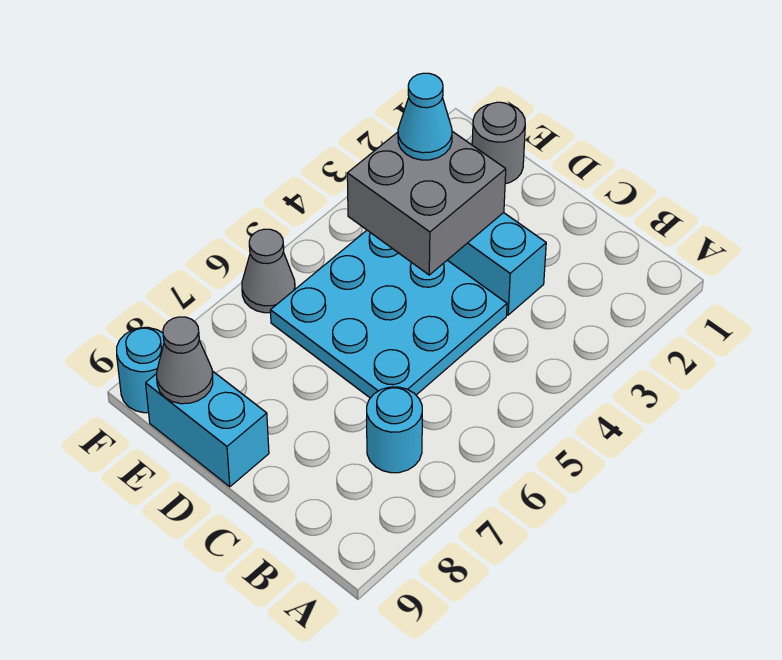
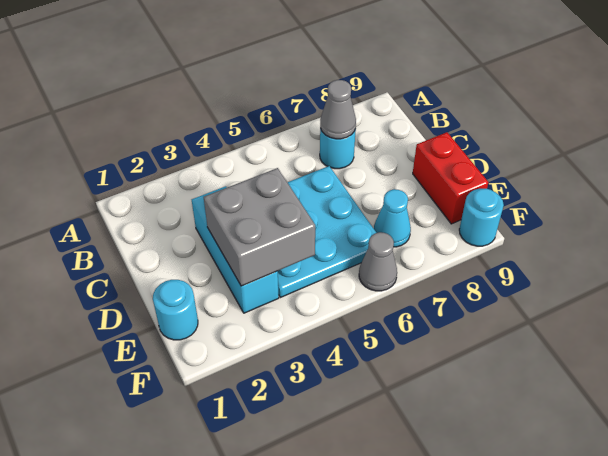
cyan 1x2 brick [146,371,269,487] -> red 1x2 brick [413,132,488,224]
grey 1x1 round brick [472,102,525,184] -> cyan 1x1 round brick [153,280,198,340]
cyan 1x1 cone [398,73,452,160] -> cyan 1x1 cone moved to [374,189,411,247]
grey 1x1 cone [157,317,213,404] -> grey 1x1 cone moved to [320,80,356,139]

